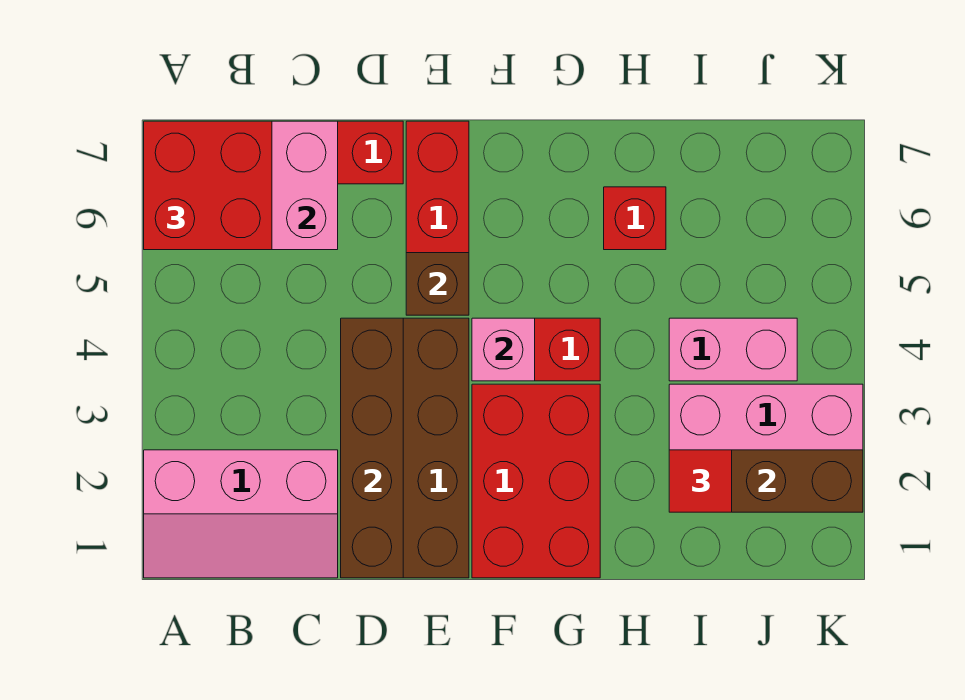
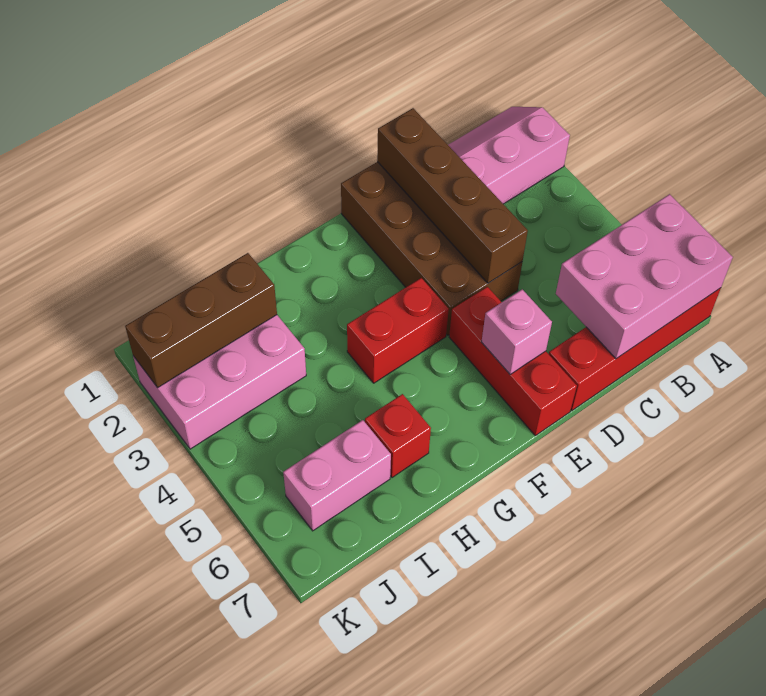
red 2x2 brick [144,121,272,250] -> none
brown 1x1 brick [406,253,469,315] -> none
red 2x3 brick [472,384,600,578] -> none
pink 1x1 brick [472,318,535,381] -> pink 1x1 brick moved to [482,289,552,374]
red 1x1 tile [669,450,732,512] -> none
pink 1x2 brick [669,318,797,381] -> pink 1x2 brick moved to [283,420,391,531]

